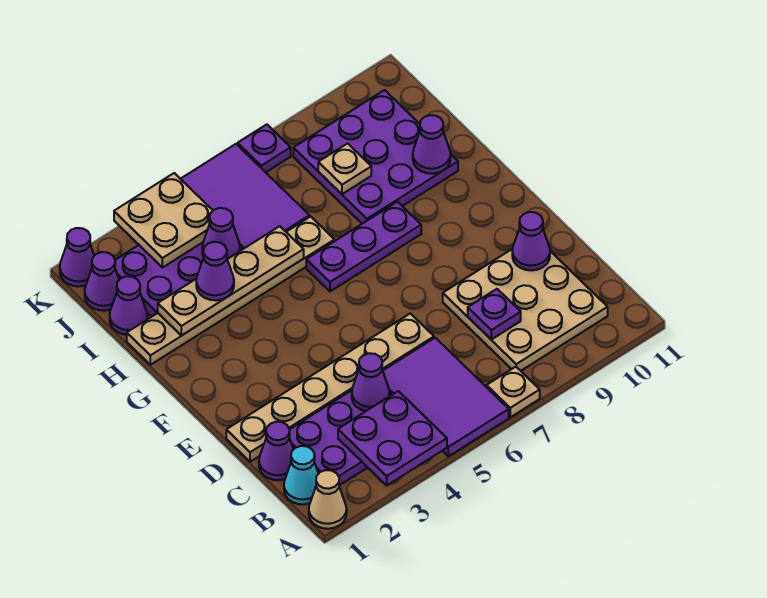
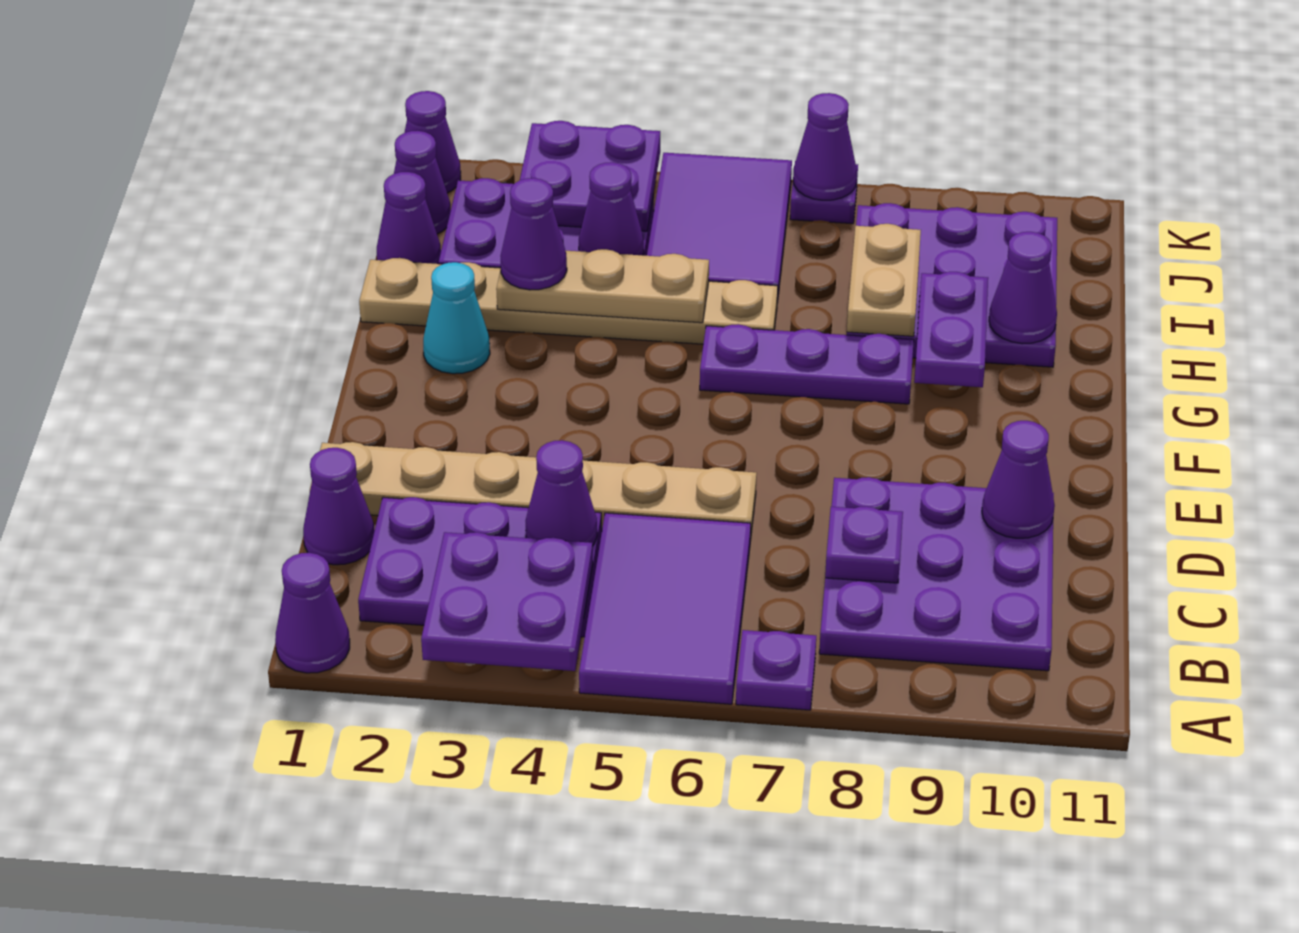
tan 1x1 cone [309,470,347,529] -> purple 1x1 cone [275,553,350,673]
tan 1x1 plate [487,367,540,417] -> purple 1x1 plate [736,630,816,710]
cyan 1x1 cone [284,446,318,504] -> cyan 1x1 cone moved to [423,262,490,374]
tan 3x3 plate [443,249,608,371] -> purple 3x3 plate [819,477,1054,671]
none -> purple 1x2 plate [914,272,988,387]
tan 1x4 plate [158,226,304,336] -> tan 1x3 plate [496,249,709,323]
tan 1x1 plate [318,143,371,194] -> tan 1x2 plate [847,224,921,336]
tan 2x2 plate [114,173,213,268] -> purple 2x2 plate [520,121,660,231]
none -> purple 1x1 cone [793,93,857,200]

